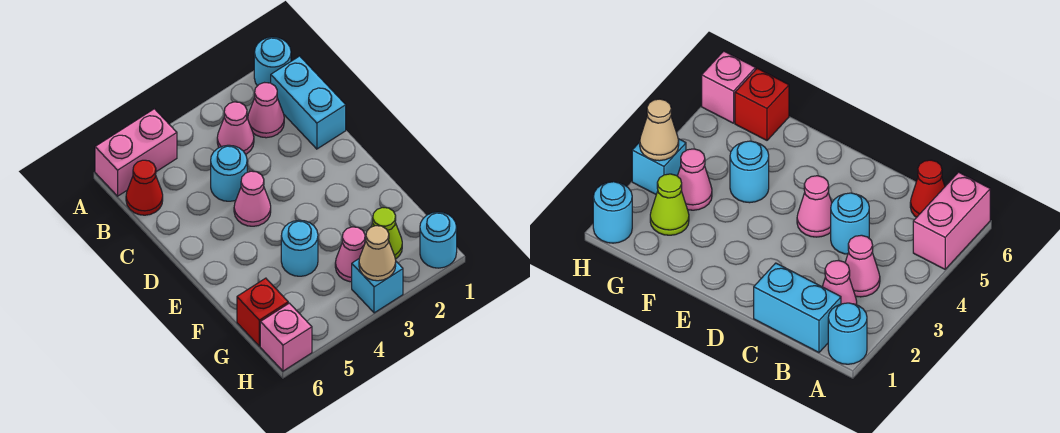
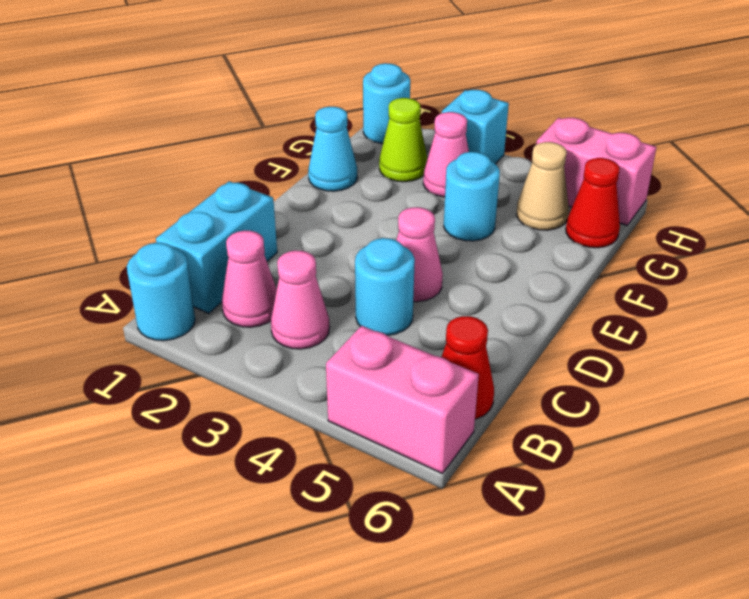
none -> cyan 1x1 cone [308,107,357,191]
red 1x1 brick [237,278,288,346] -> red 1x1 cone [566,158,620,248]
tan 1x1 cone [359,226,396,281] -> tan 1x1 cone moved to [517,142,569,230]
pink 1x1 brick [260,303,312,371] -> pink 1x2 brick [537,118,656,225]

